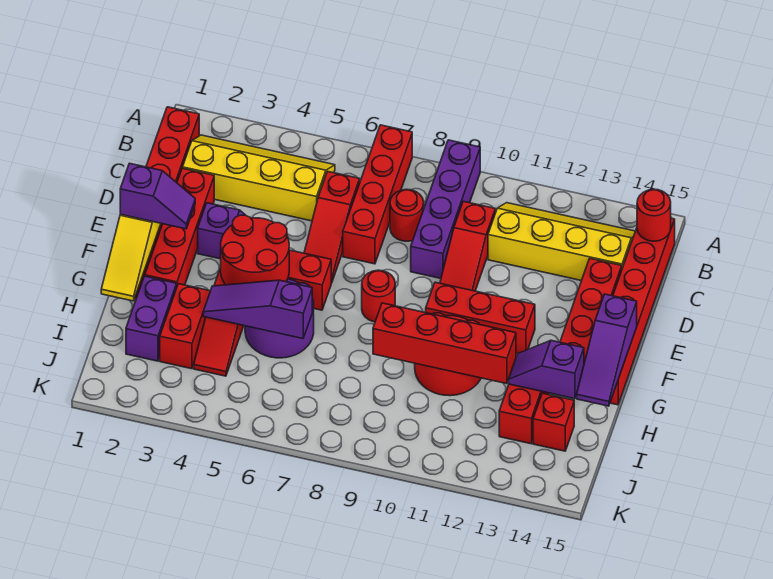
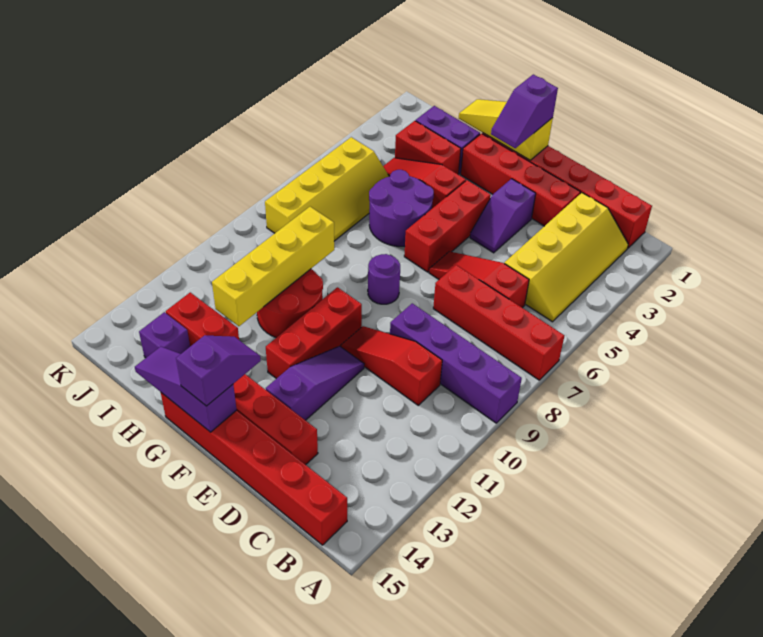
yellow 2x4 slope [488,203,635,281] -> yellow 2x4 slope moved to [265,137,389,241]
red 1x1 round brick [637,189,671,241] -> none
red 1x1 round brick [390,189,424,241] -> none
red 2x2 round brick [221,215,289,285] -> none
red 1x1 round brick [362,270,395,322] -> purple 1x1 round brick [368,254,400,304]
purple 1x3 slope [203,280,312,338] -> purple 1x3 slope moved to [266,346,364,420]
red 1x4 brick [373,303,516,384] -> yellow 1x4 brick [212,207,334,326]
purple 1x2 slope [509,340,584,399] -> purple 1x2 slope moved to [176,335,261,406]
red 1x1 brick [533,393,574,451] -> purple 1x1 brick [139,312,190,358]

